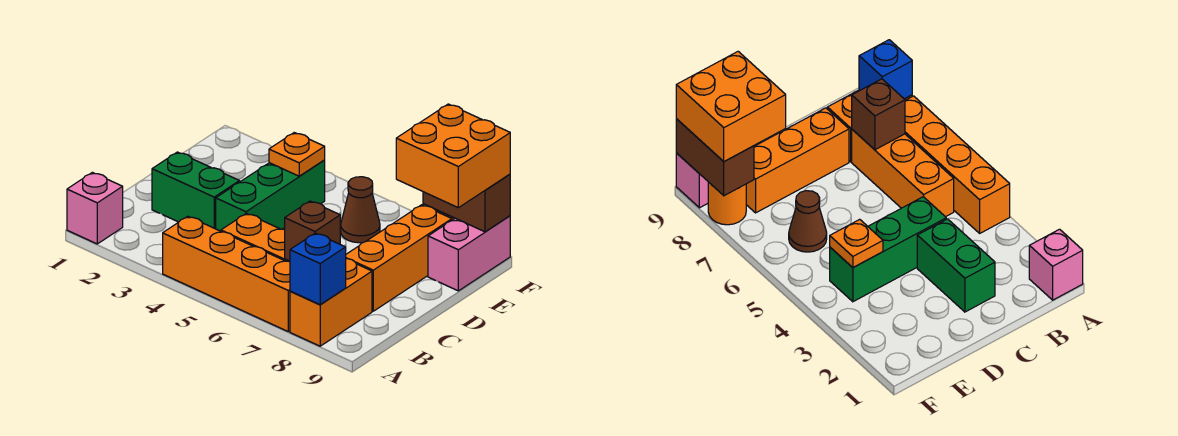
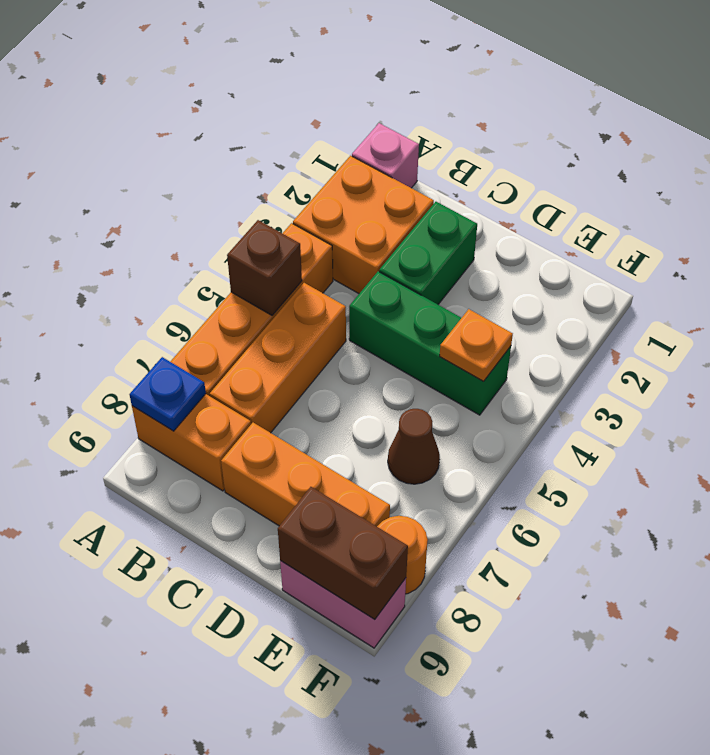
blue 1x1 brick [290,233,346,305] -> blue 1x1 plate [130,357,206,431]
brown 1x1 brick [285,201,340,261] -> brown 1x1 brick moved to [227,220,302,315]
orange 2x2 brick [396,104,510,208] -> orange 2x2 brick moved to [293,156,434,294]
brown 1x2 brick [423,174,510,232] -> brown 1x2 brick turned to [278,487,408,619]

